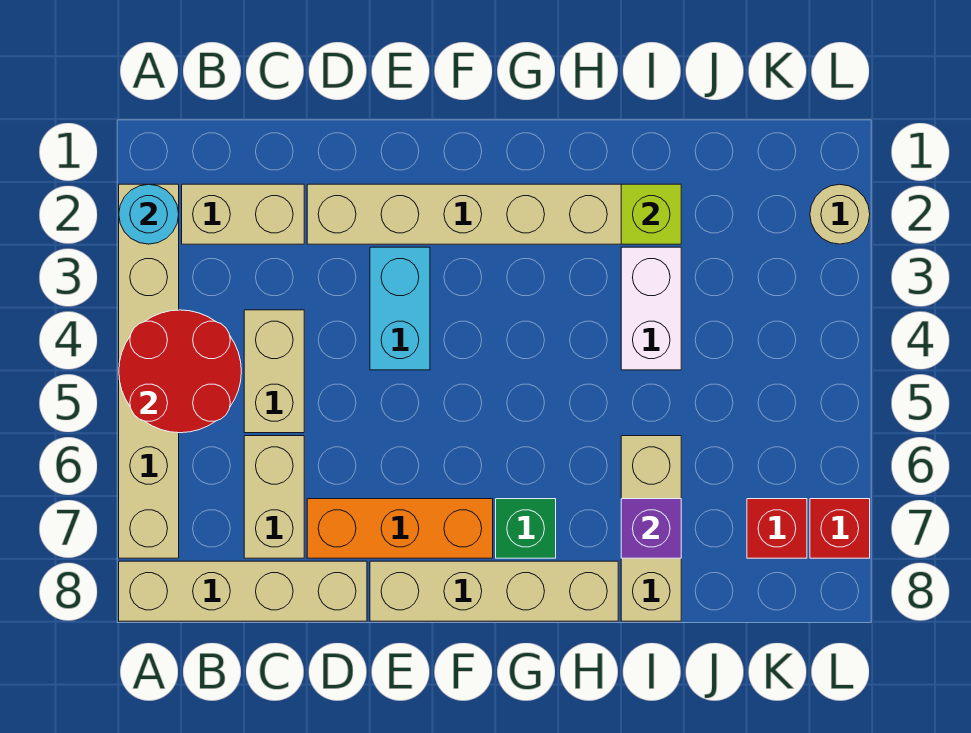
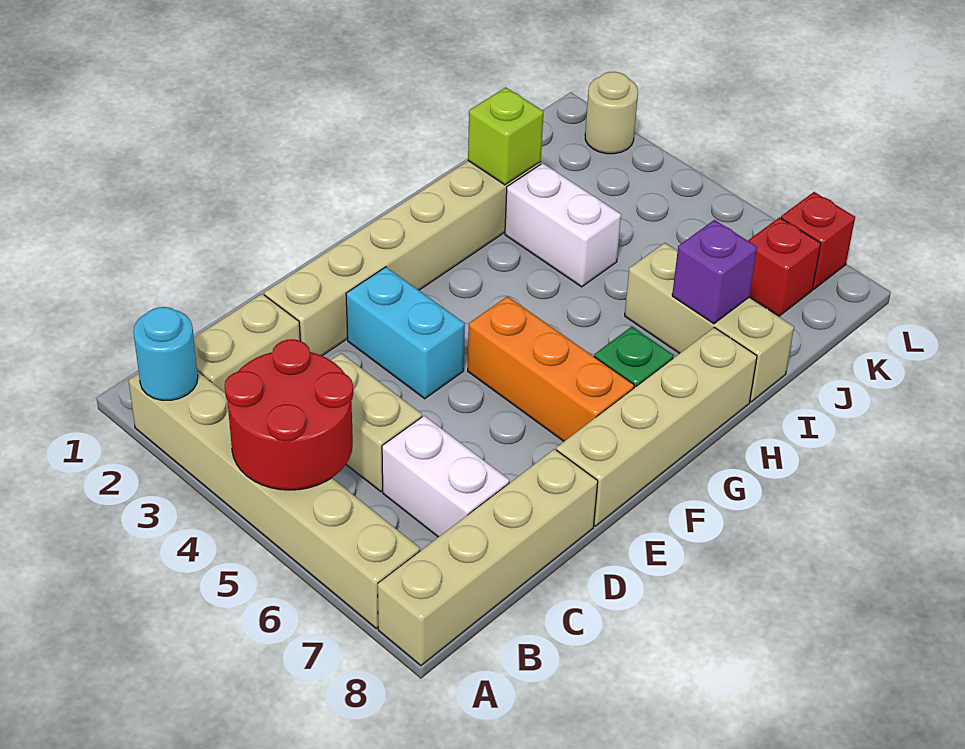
tan 1x2 brick [244,436,304,558] -> white 1x2 brick [382,416,509,537]
orange 1x3 brick [307,499,493,558] -> orange 1x3 brick turned to [468,296,634,441]

